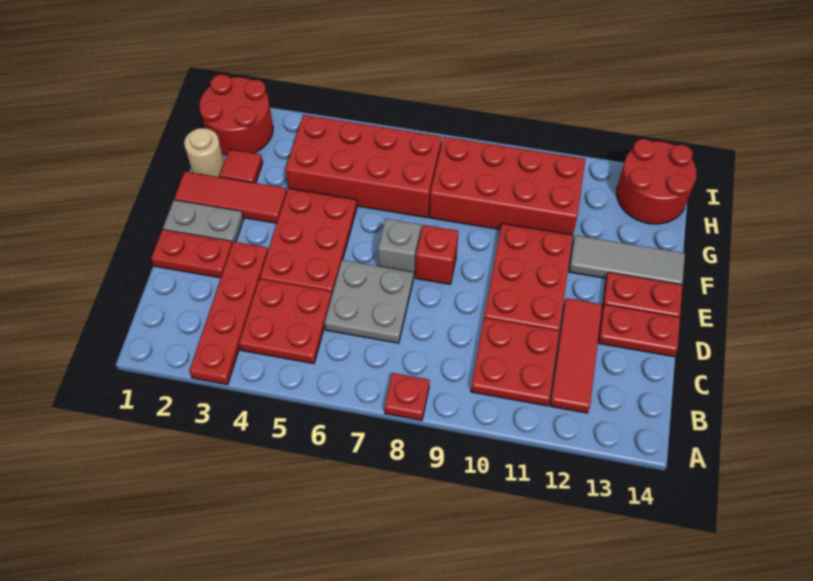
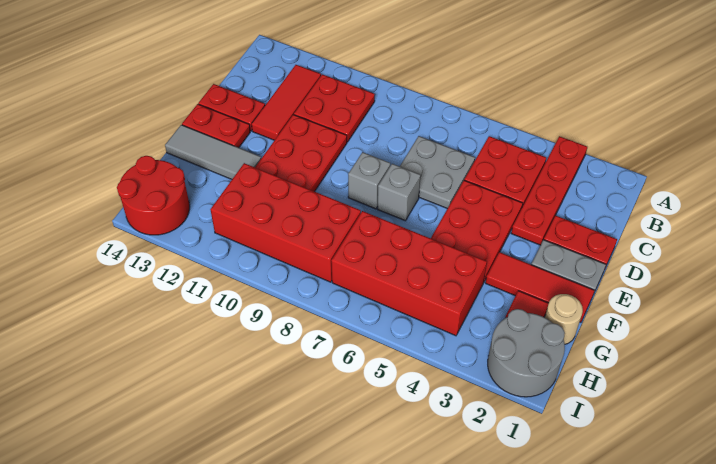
red 1x1 plate [384,373,430,420] -> none
red 1x1 brick [416,225,458,284] -> grey 1x1 brick [348,152,390,209]
red 2x2 round brick [199,75,273,155] -> grey 2x2 round brick [488,309,565,397]

